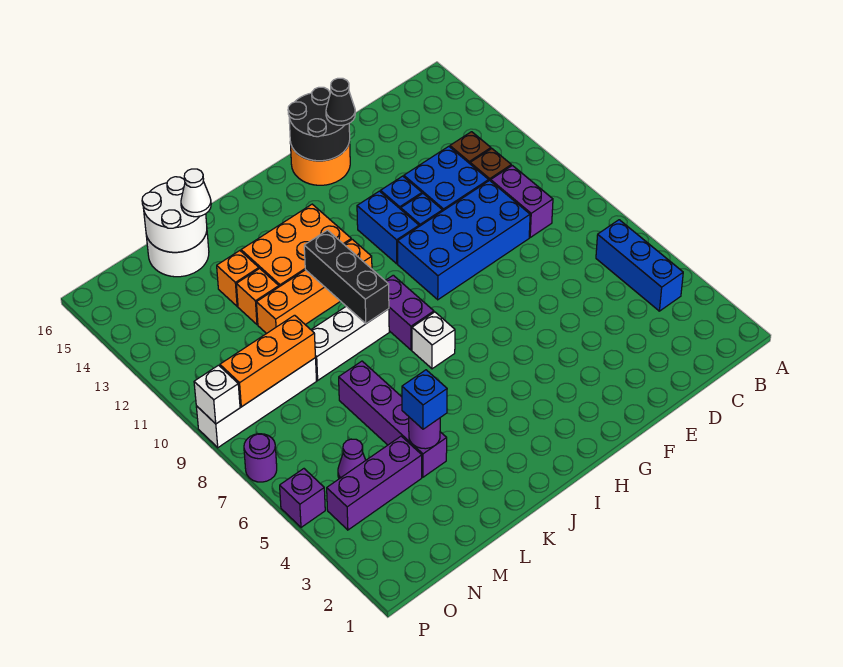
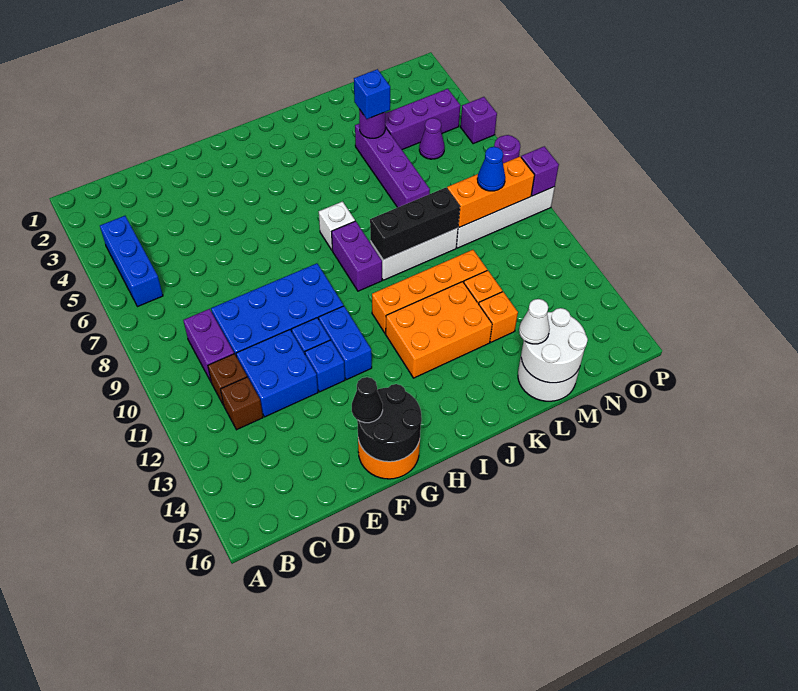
black 1x3 brick [304,230,389,323] -> black 1x3 brick turned to [370,188,460,260]
none -> blue 1x1 cone [477,147,505,191]
white 1x1 brick [194,365,240,424] -> purple 1x1 brick [521,146,559,196]

